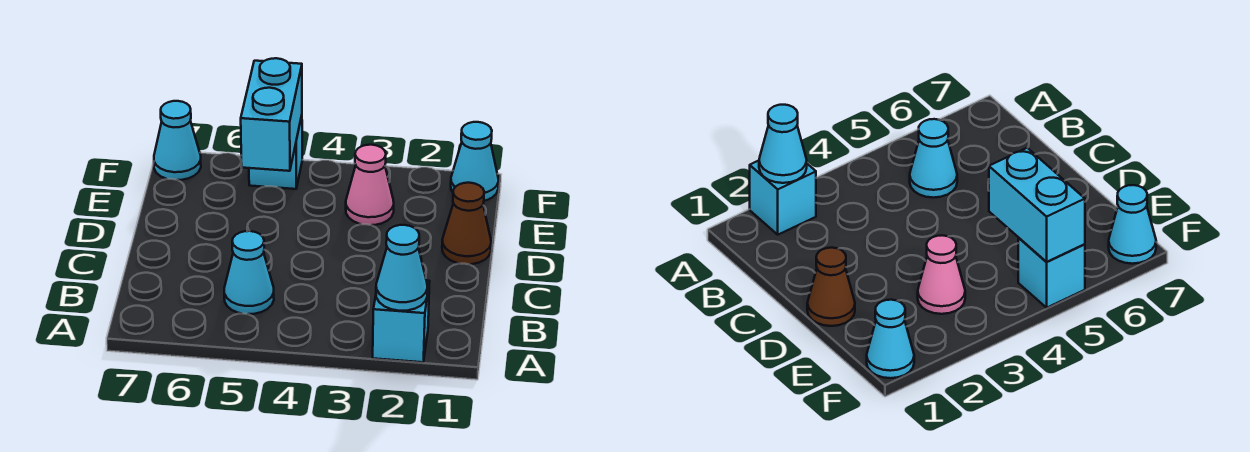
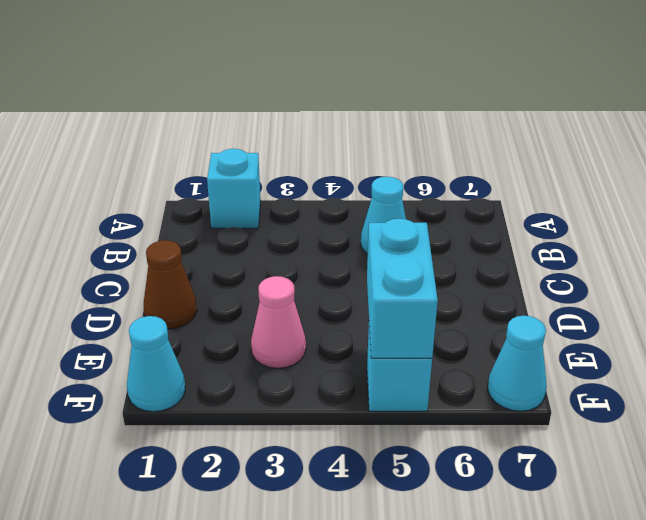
cyan 1x1 cone [376,225,427,311] -> none

